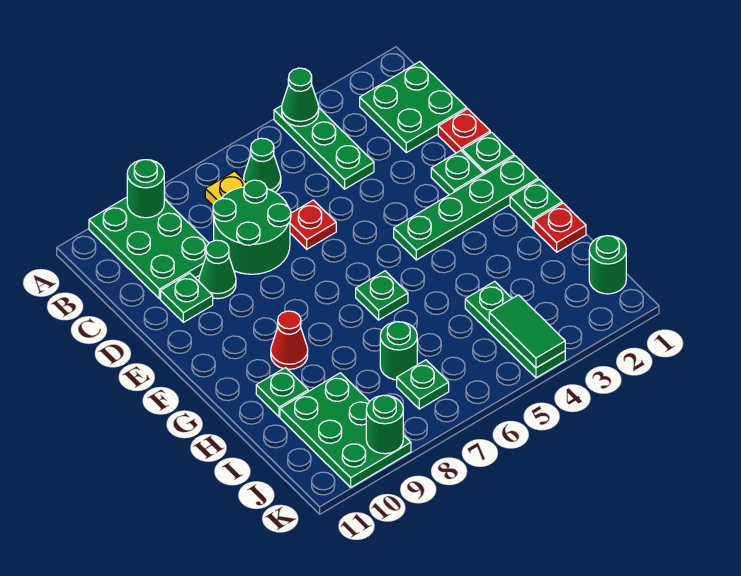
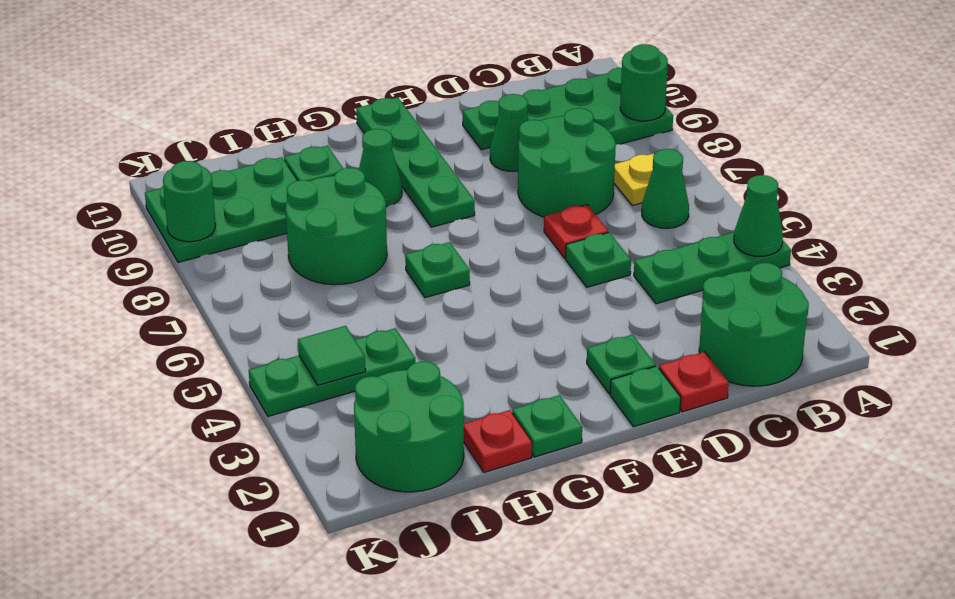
green 2x2 plate [360,62,467,153] -> green 2x2 round brick [699,263,809,386]
green 1x4 plate [394,156,538,260] -> green 1x4 plate moved to [356,98,475,227]
red 1x1 cone [271,311,308,369] -> green 1x1 cone [359,129,402,207]
green 1x1 round brick [380,322,417,380] -> green 2x2 round brick [286,168,387,285]
green 1x1 round brick [589,236,626,294] -> green 2x2 round brick [354,361,464,492]
green 1x2 tile [489,295,565,368] -> green 1x1 tile [298,326,366,385]
green 1x1 plate [397,360,449,409] -> green 1x1 plate moved to [566,232,631,287]

